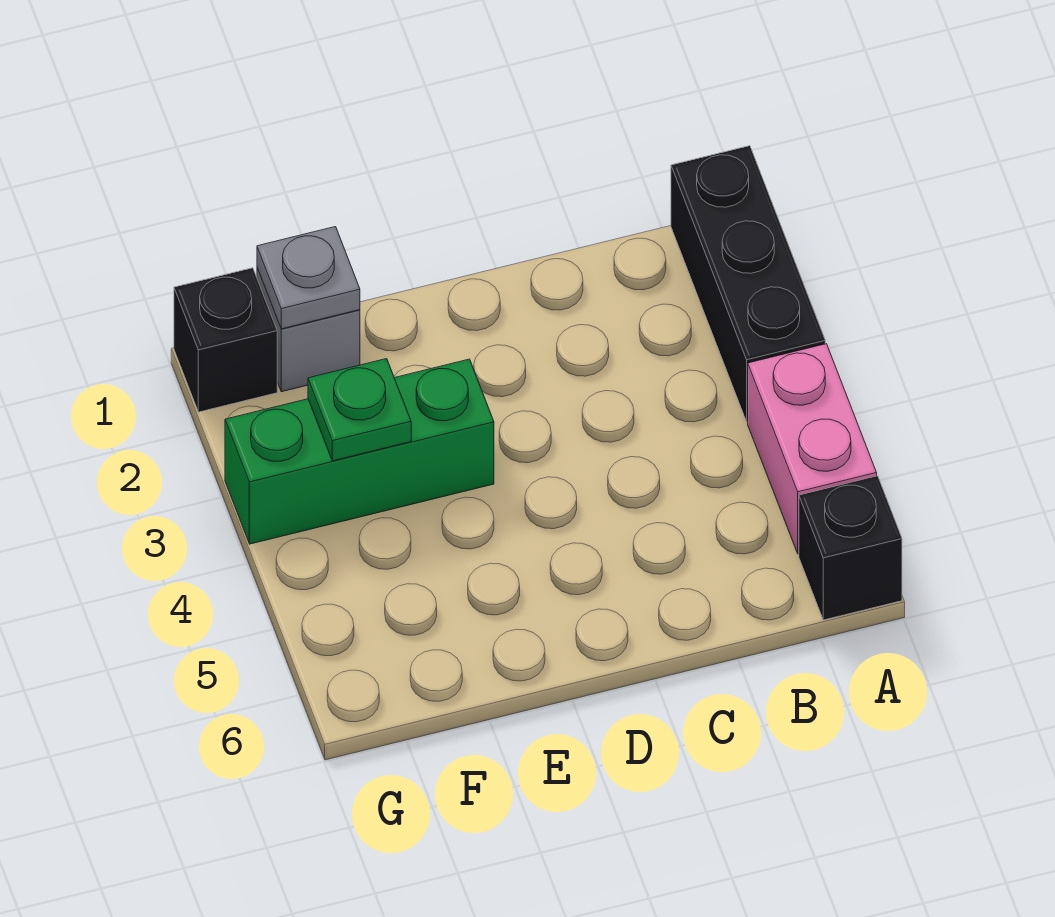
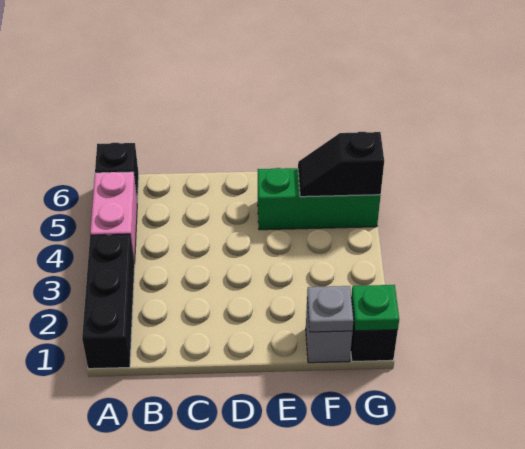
green 1x3 brick [225,359,494,544] -> green 1x3 brick moved to [258,168,381,230]
green 1x1 plate [308,359,411,461] -> green 1x1 plate moved to [351,285,399,331]
none -> black 1x2 slope [298,132,384,197]

